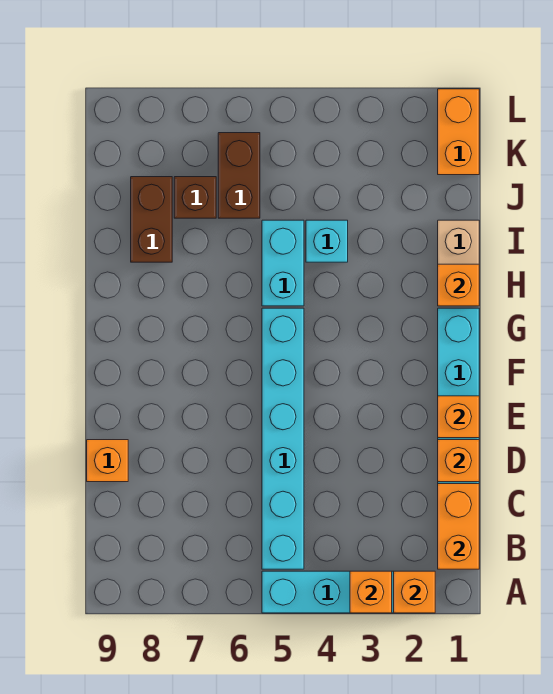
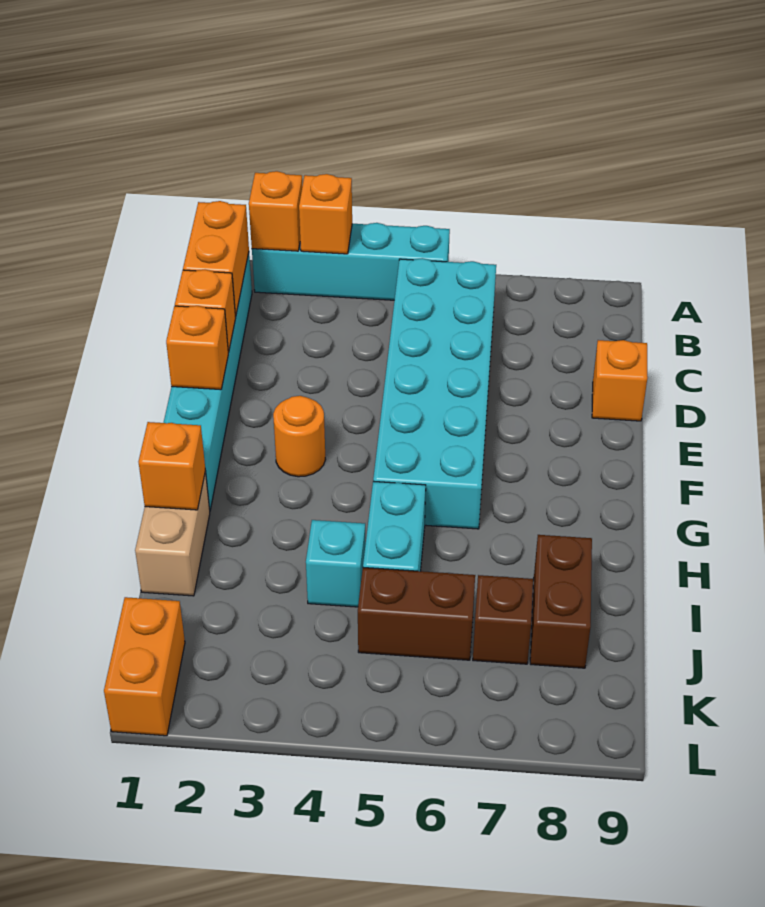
cyan 1x6 brick [262,308,304,569] -> cyan 2x6 brick [373,258,496,529]
none -> orange 1x1 round brick [273,396,326,477]
brown 1x2 brick [218,133,260,218] -> brown 1x2 brick turned to [358,568,475,660]

